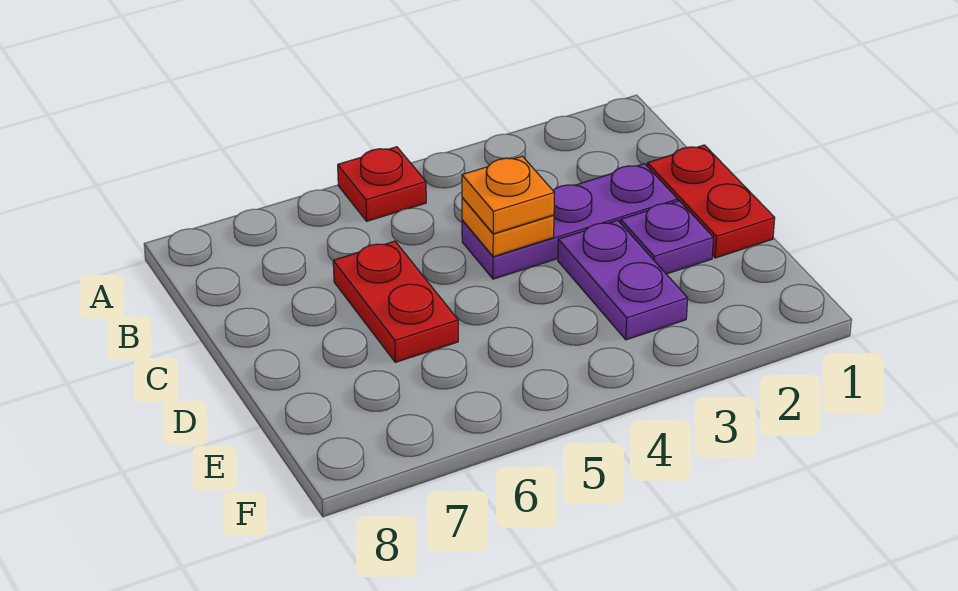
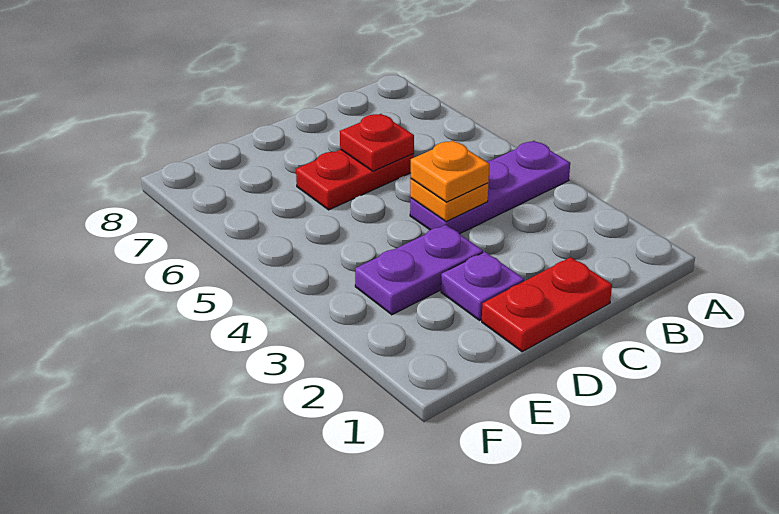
red 1x1 plate [338,147,426,221] -> red 1x1 plate moved to [340,114,414,171]
purple 1x3 plate [462,164,678,279] -> purple 1x3 plate turned to [410,141,570,234]

